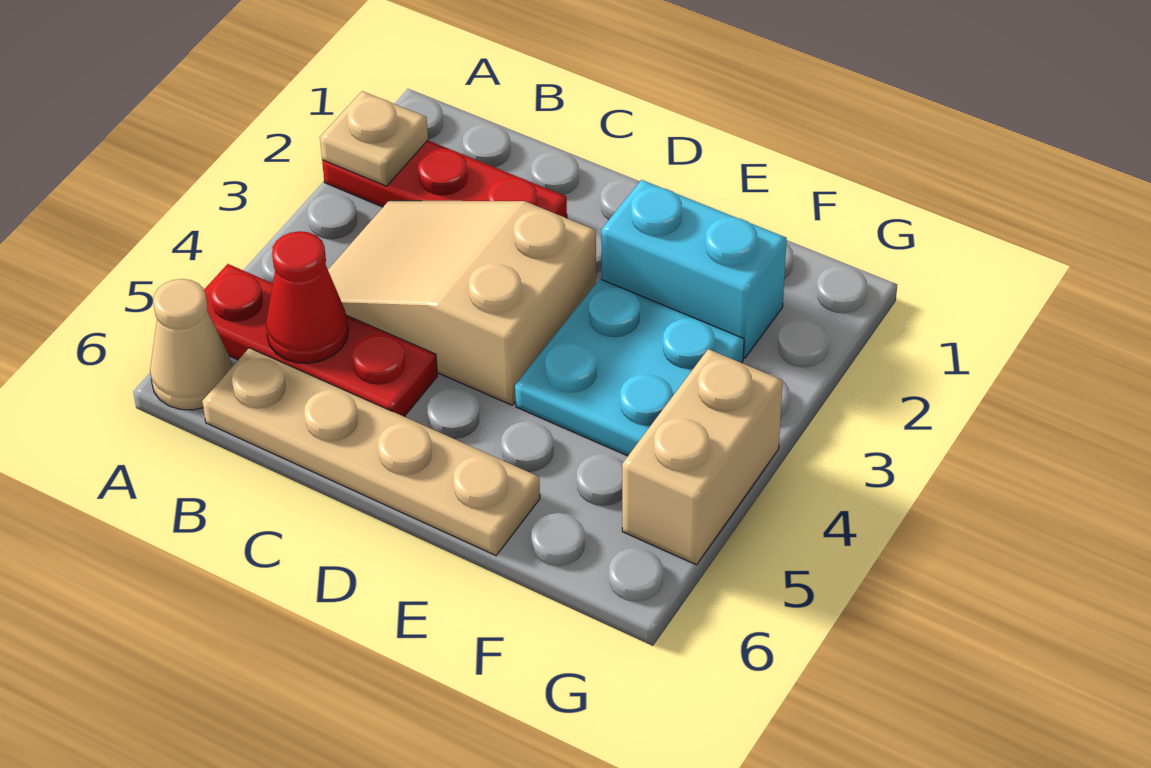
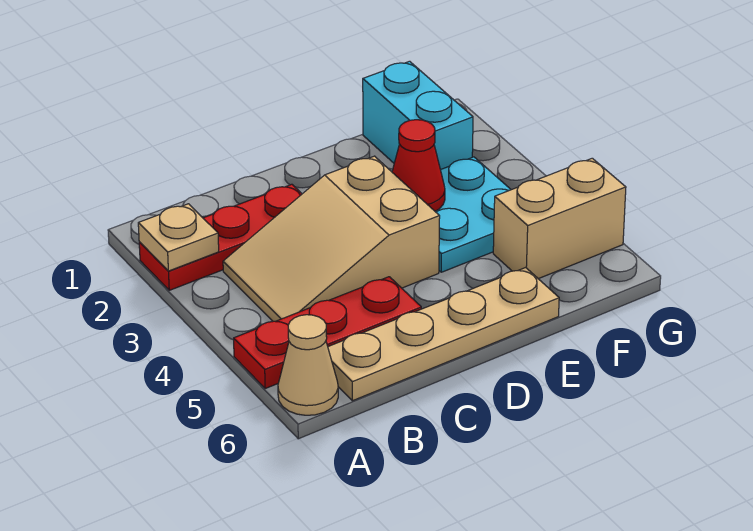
red 1x1 cone [266,231,348,363] -> red 1x1 cone moved to [392,120,445,211]
cyan 1x2 brick [601,180,787,358] -> cyan 1x2 brick turned to [363,61,473,170]
tan 1x2 brick [622,349,783,565] -> tan 1x2 brick turned to [493,158,626,279]

